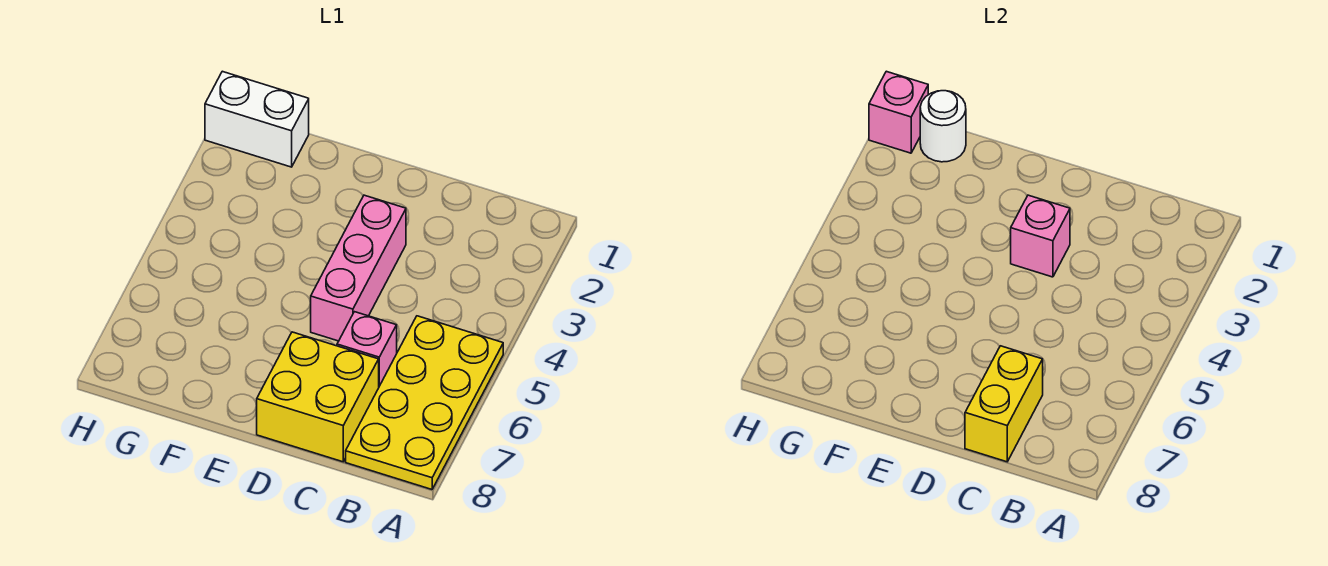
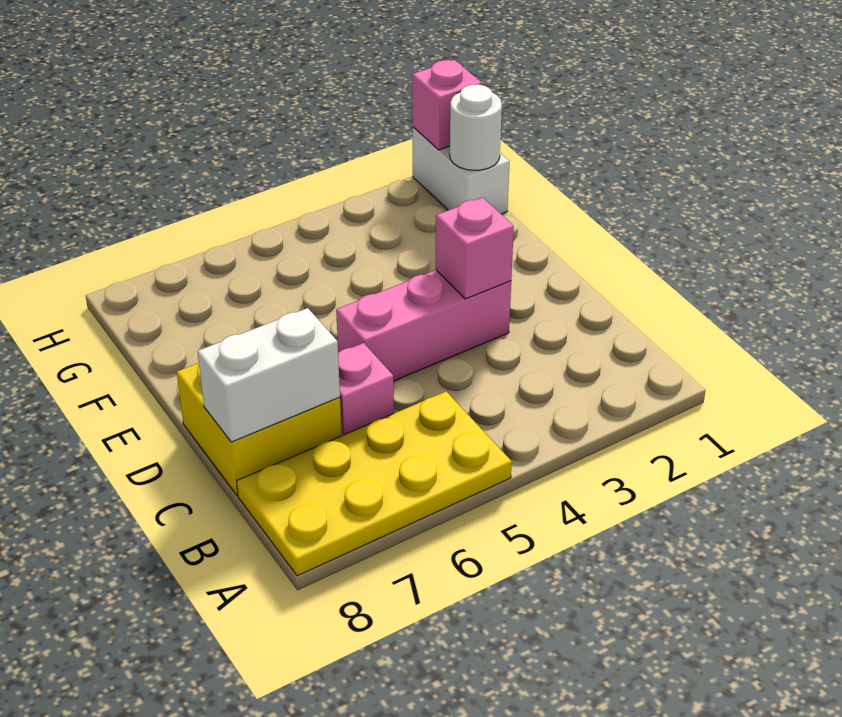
yellow 1x2 brick [965,346,1043,462] -> white 1x2 brick [198,308,340,442]

